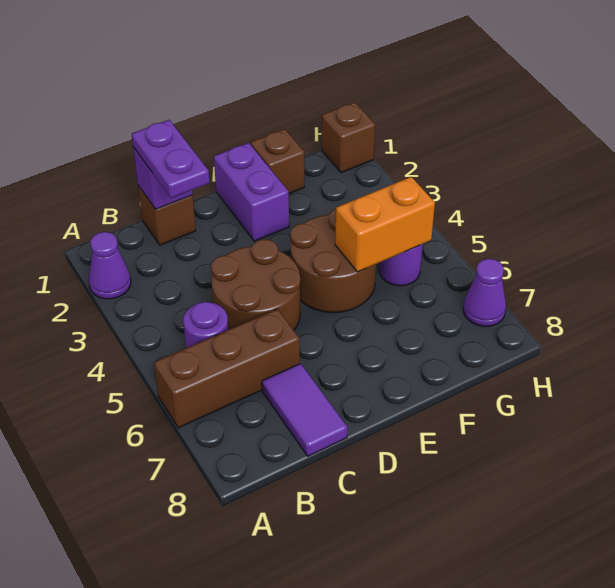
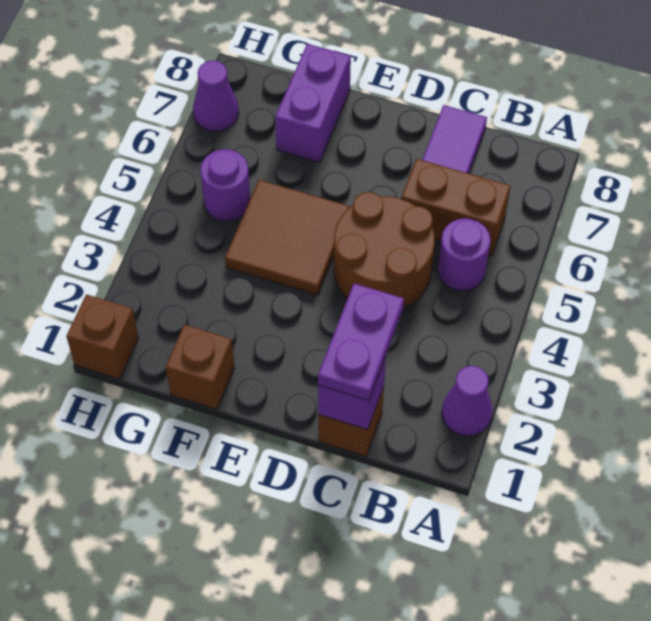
brown 1x3 brick [154,309,300,428] -> brown 1x2 brick [402,159,511,255]
purple 1x2 brick [214,143,289,241] -> purple 1x2 brick moved to [275,44,351,162]
brown 2x2 round brick [290,209,376,313] -> brown 2x2 tile [225,180,350,295]
orange 1x2 brick [335,177,435,272] -> none

